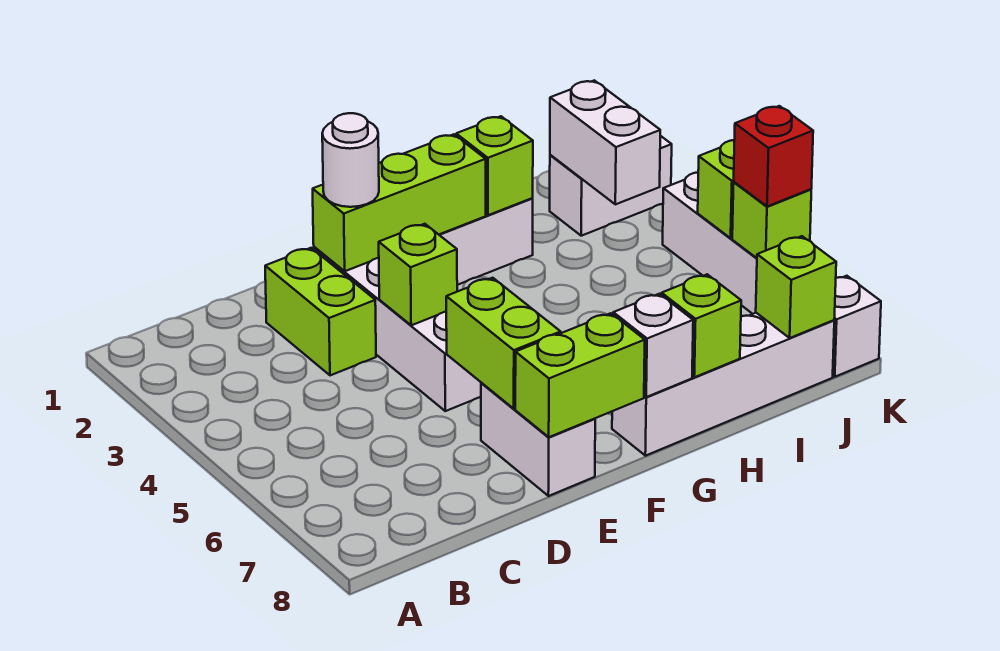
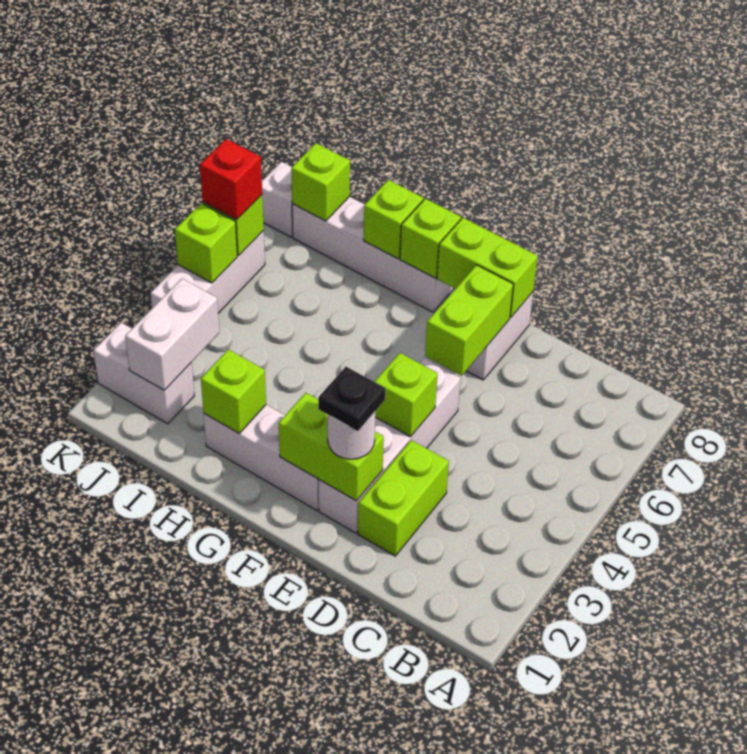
lime 1x3 brick [313,134,486,271] -> lime 1x2 brick [279,393,384,501]
none -> black 1x1 plate [318,367,385,431]
white 1x1 brick [613,294,693,397] -> lime 1x1 brick [400,199,461,278]

